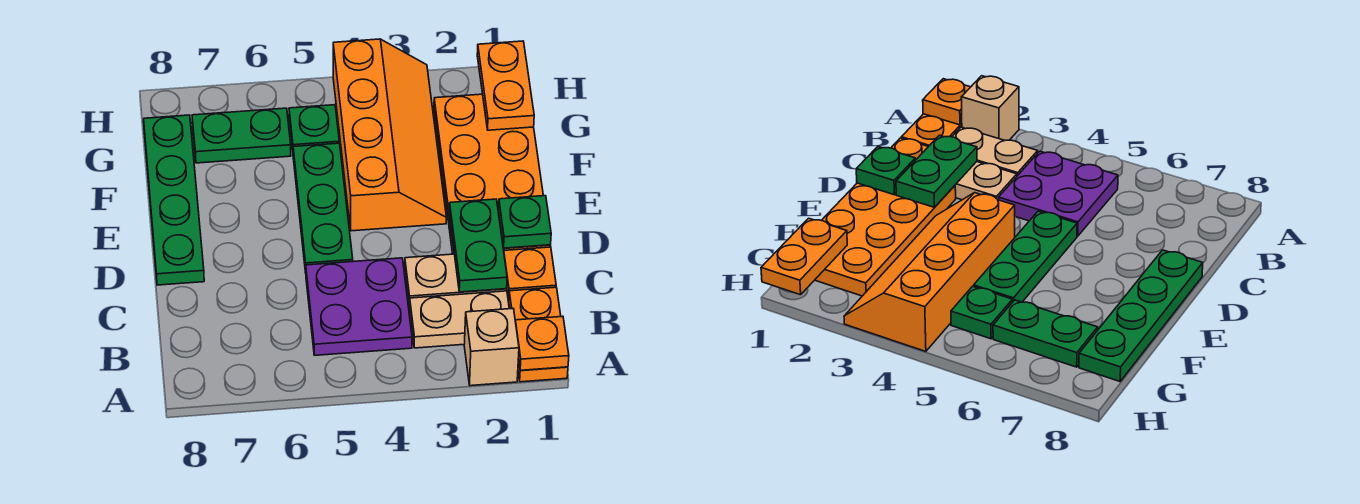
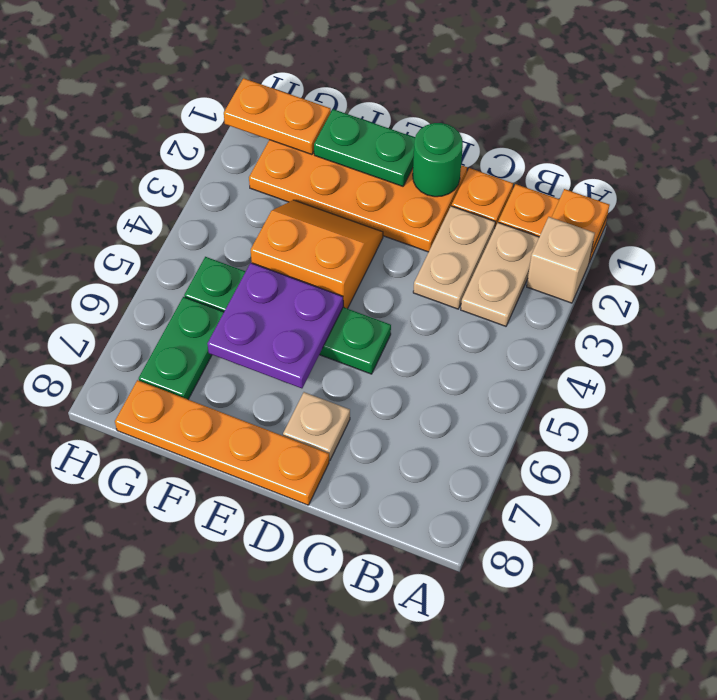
purple 2x2 plate [306,258,412,355] -> purple 2x2 plate moved to [207,263,343,388]
green 1x2 plate [449,199,507,292] -> green 1x2 plate moved to [314,109,415,186]
green 1x1 plate [498,196,551,248] -> green 1x1 round brick [413,123,463,197]
none -> tan 1x1 plate [283,392,350,460]
green 1x4 plate [144,115,204,285] -> orange 1x4 plate [115,380,329,505]
orange 2x4 slope [333,39,447,231] -> orange 2x2 slope [251,200,383,309]

